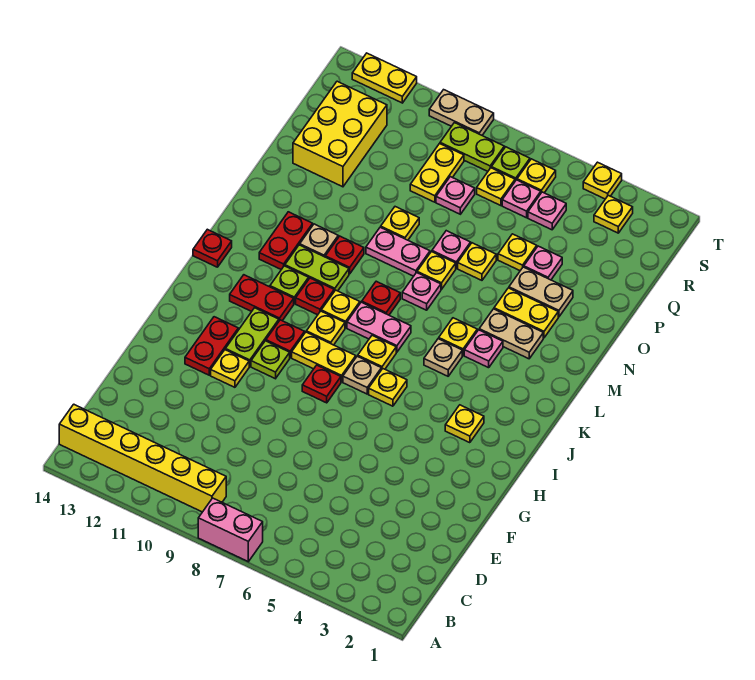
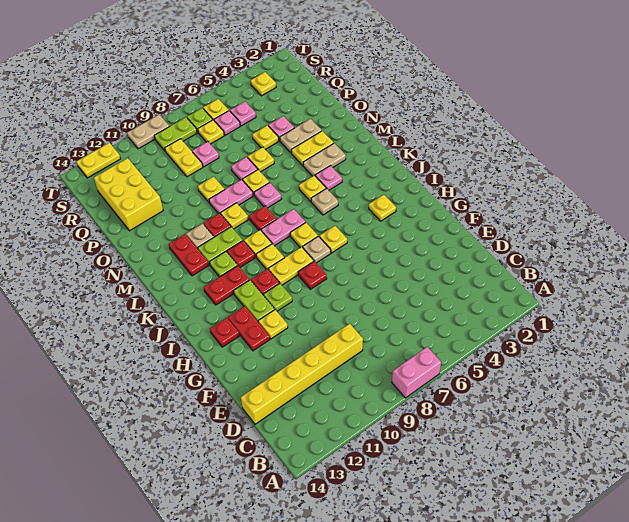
yellow 1x6 brick [59,404,226,512] -> yellow 1x6 brick moved to [241,324,363,424]
red 1x1 plate [193,229,232,267] -> red 1x1 plate moved to [210,318,239,347]
yellow 1x1 plate [583,162,622,199] -> yellow 1x1 plate moved to [221,203,248,229]

